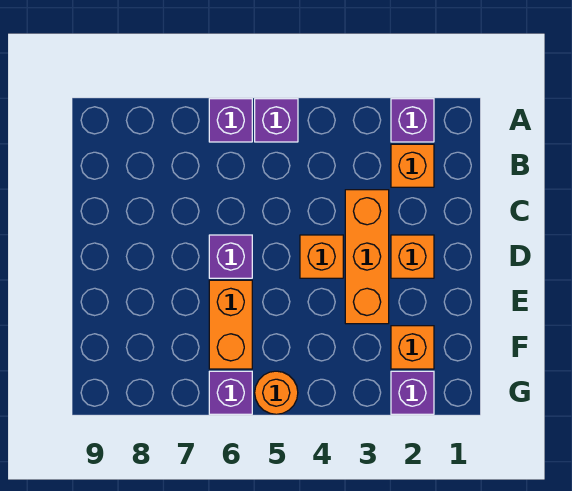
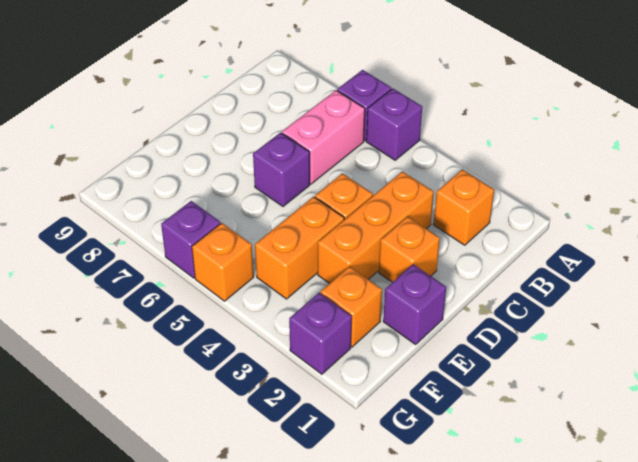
purple 1x1 brick [391,99,434,142] -> purple 1x1 brick moved to [383,264,446,344]
none -> pink 1x2 brick [282,90,365,184]
orange 1x2 brick [209,280,252,369] -> orange 1x2 brick moved to [255,197,344,299]
orange 1x1 round brick [255,371,298,414] -> orange 1x1 brick [192,223,254,301]

